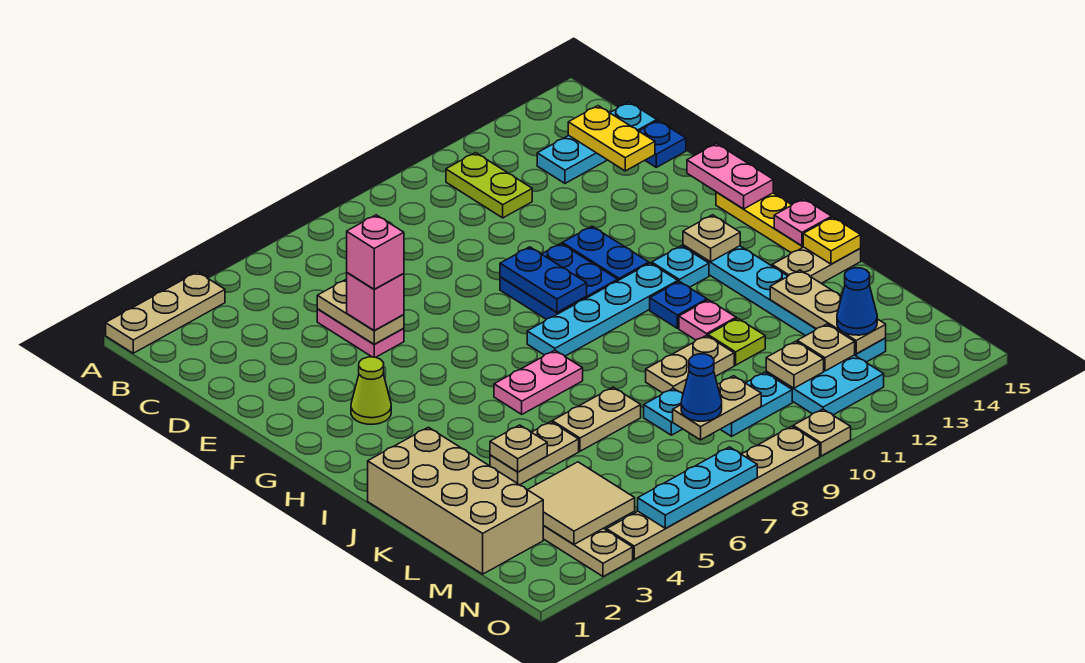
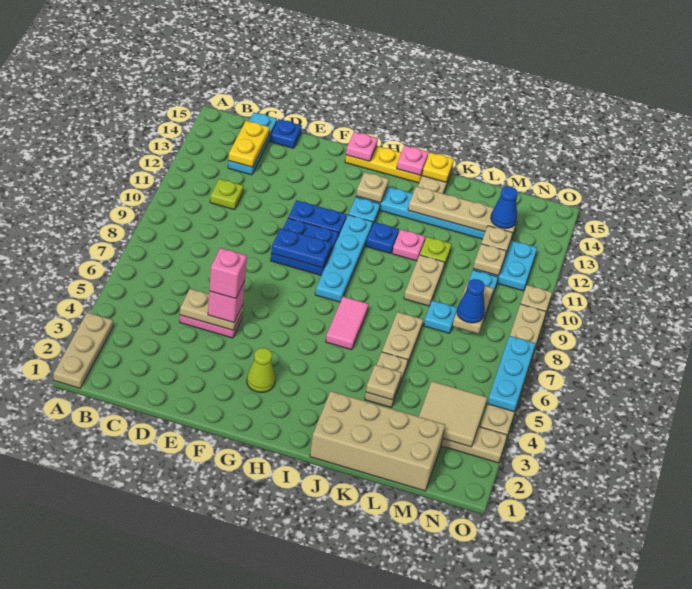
lime 1x2 plate [446,153,532,218] -> lime 1x1 plate [210,179,243,210]
yellow 1x2 plate [568,106,655,171] -> yellow 1x2 plate turned to [228,121,270,167]
pink 1x2 plate [687,144,773,209] -> pink 1x1 plate [346,132,378,161]
pink 1x2 plate [494,350,583,414] -> pink 1x2 tile [326,296,368,350]
tan 1x3 plate [770,270,886,354] -> tan 1x4 plate [408,186,519,236]

